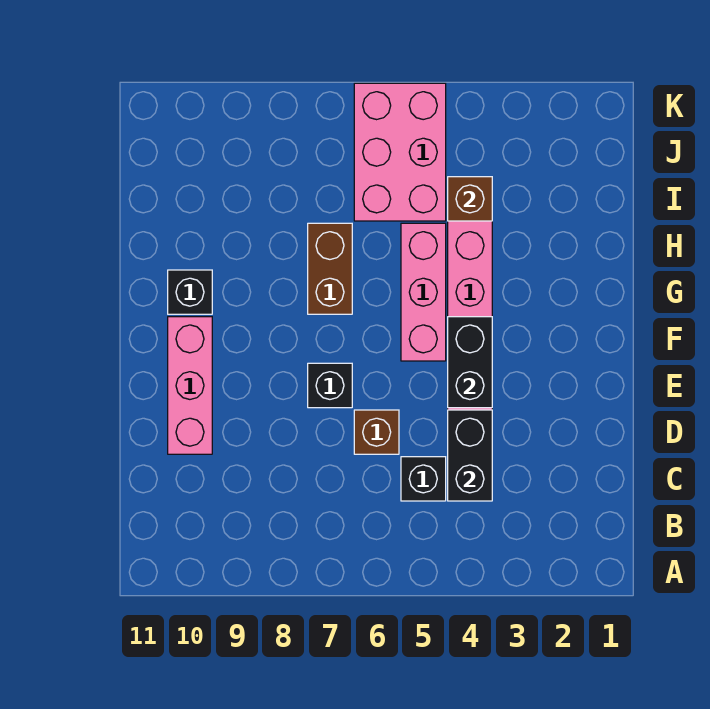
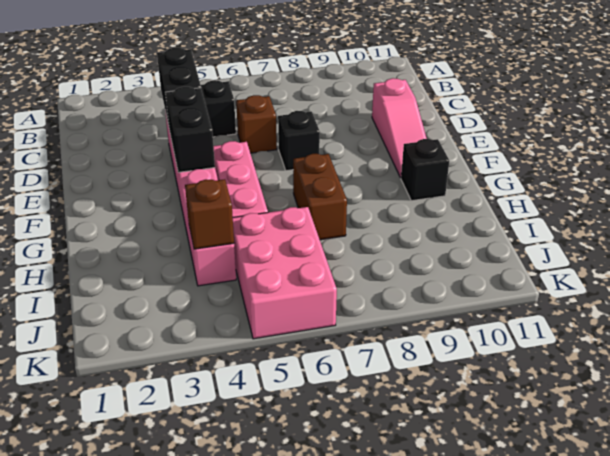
pink 1x3 brick [168,317,212,454] -> pink 1x3 slope [372,78,427,178]

